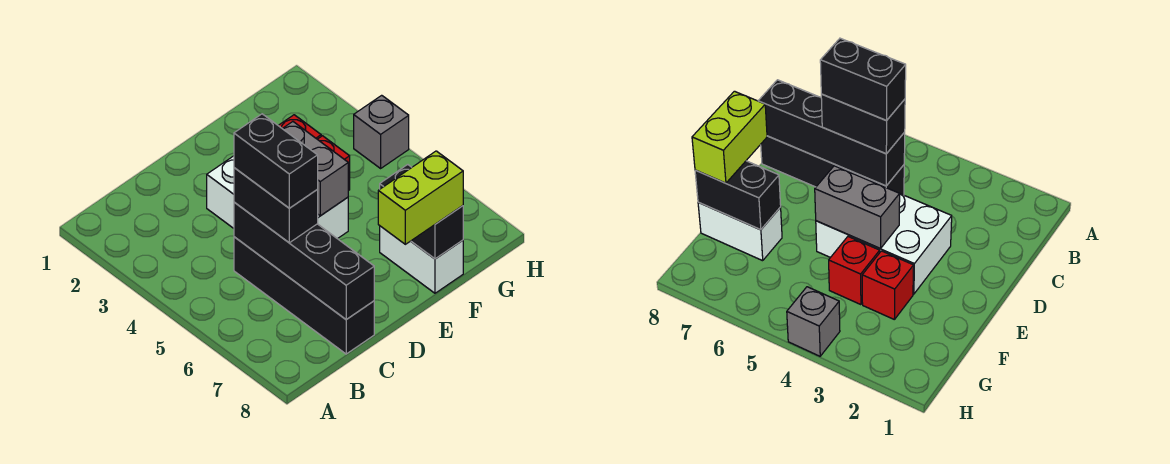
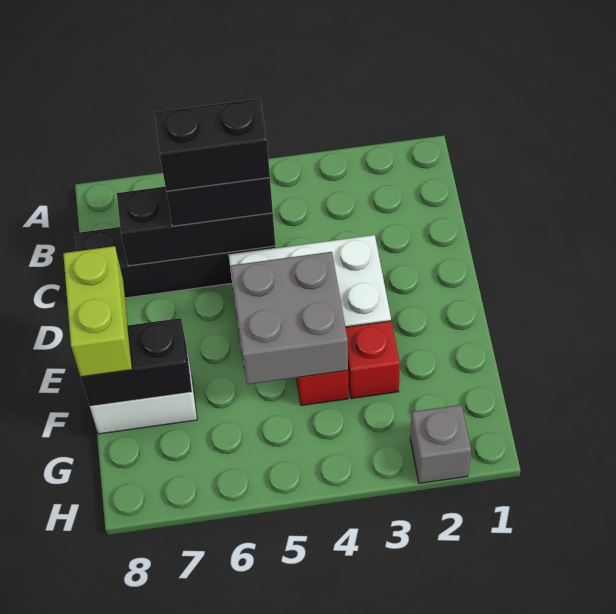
black 1x4 brick [234,202,374,319] -> black 1x3 brick [117,187,275,266]
grey 1x2 brick [282,122,348,216] -> grey 2x2 brick [231,252,348,384]
grey 1x1 brick [354,95,409,168] -> grey 1x1 brick moved to [410,405,471,483]

